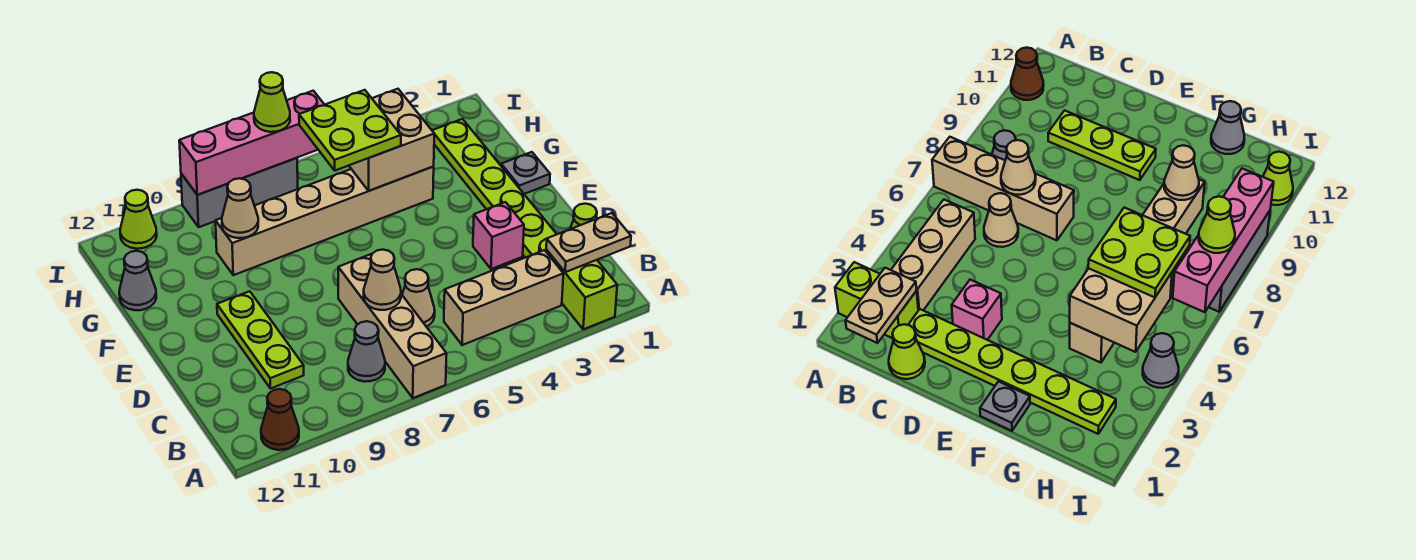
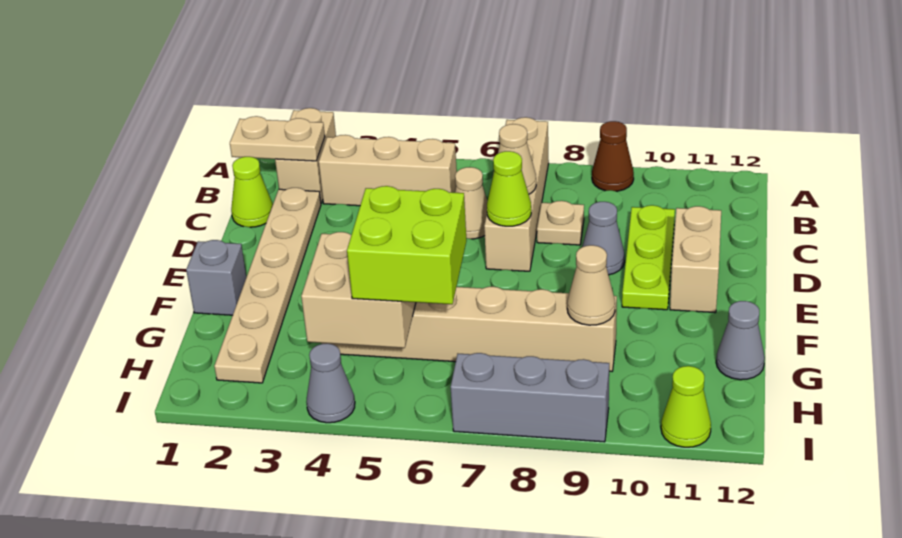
lime 1x2 brick [546,250,617,329] -> tan 1x2 brick [275,108,336,203]
brown 1x1 cone [261,389,299,450] -> brown 1x1 cone moved to [592,121,634,191]
grey 1x1 cone [348,321,385,382] -> grey 1x1 cone moved to [582,202,625,275]
lime 1x6 plate [432,119,557,258] -> tan 1x6 plate [214,188,321,383]
none -> tan 1x1 plate [537,201,584,245]
pink 1x1 brick [473,202,524,269] -> none
none -> tan 1x2 brick [670,206,721,313]
grey 1x1 plate [501,152,550,194] -> grey 1x1 brick [186,240,246,315]
lime 2x2 plate [299,90,401,170] -> lime 2x2 brick [347,186,467,304]
pink 1x4 brick [179,91,324,195] -> none
lime 1x1 cone [254,72,290,132] -> lime 1x1 cone moved to [487,151,531,226]

